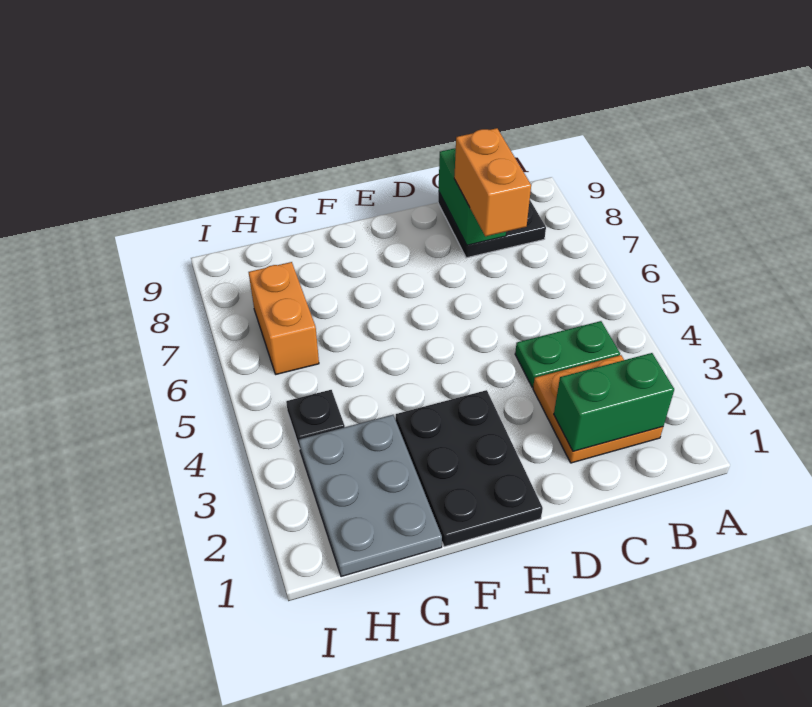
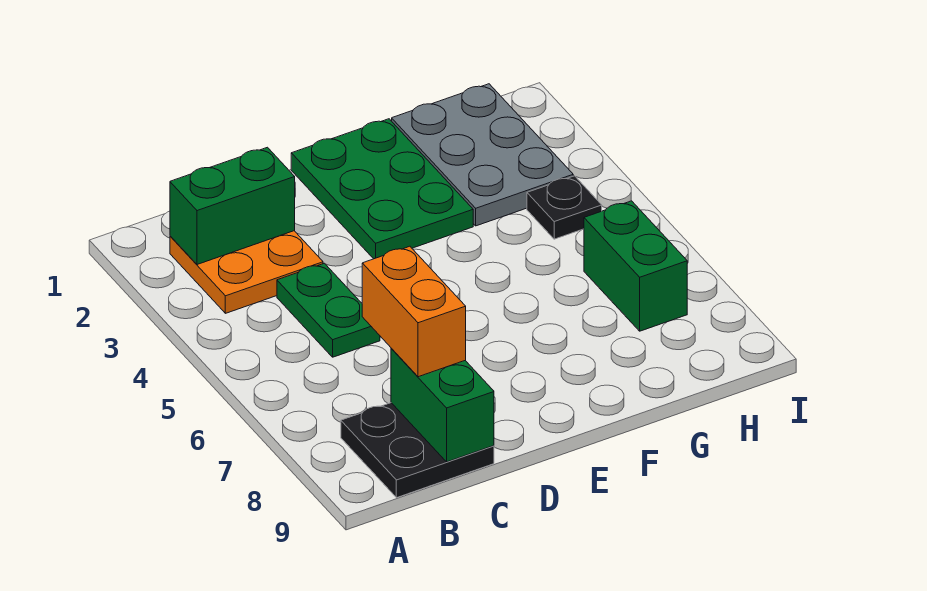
green 1x2 plate [515,321,620,387] -> green 1x2 plate turned to [277,263,380,357]
black 2x3 plate [396,390,543,547] -> green 2x3 plate [291,119,473,259]
orange 1x2 brick [249,262,319,374] -> green 1x2 brick [584,201,687,331]

